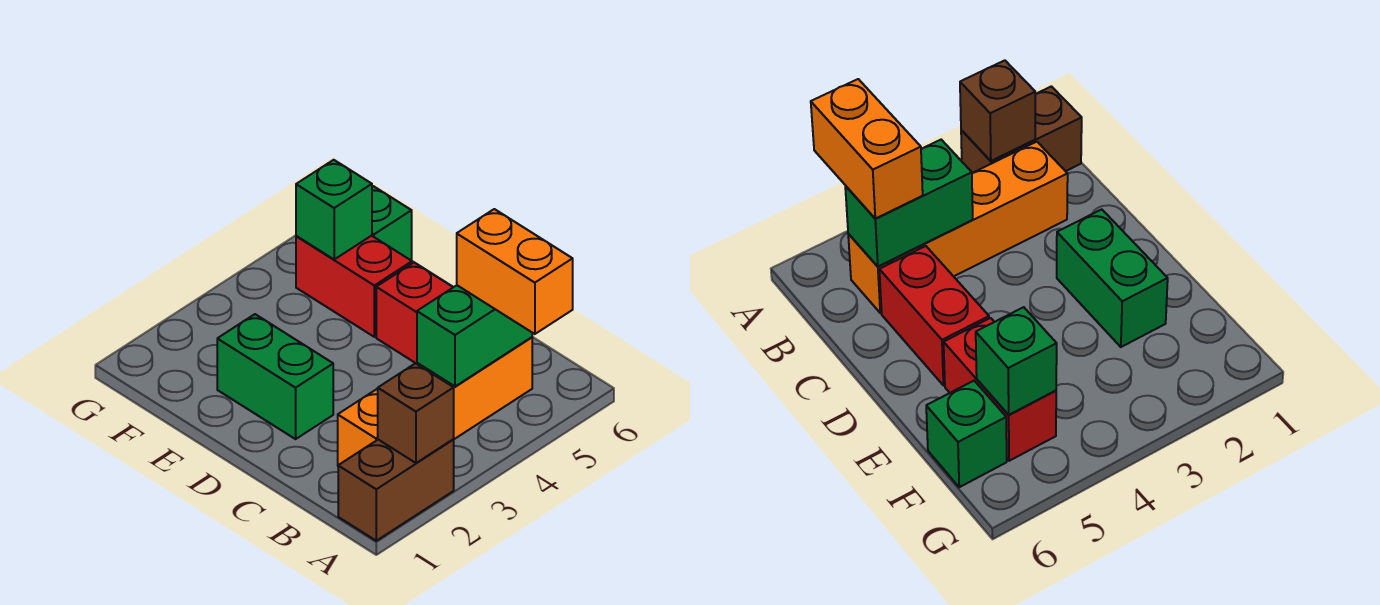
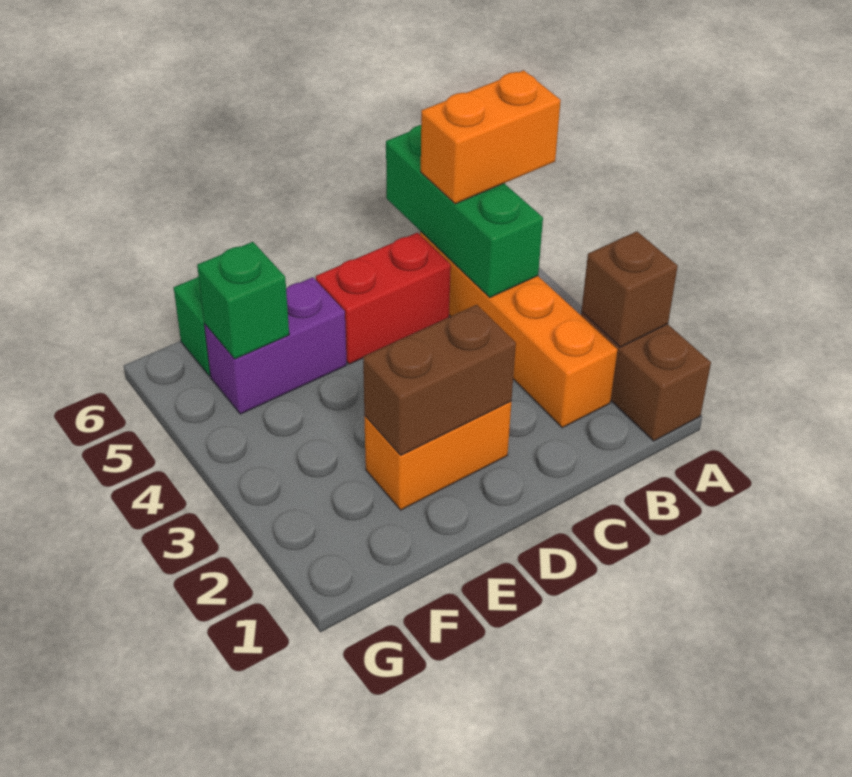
green 1x2 brick [417,285,532,386] -> green 1x3 brick [386,125,543,297]
green 1x2 brick [217,314,333,439] -> orange 1x2 brick [364,402,511,510]
none -> brown 1x2 brick [363,305,516,455]
red 1x2 brick [296,236,412,337] -> purple 1x2 brick [204,277,347,414]

